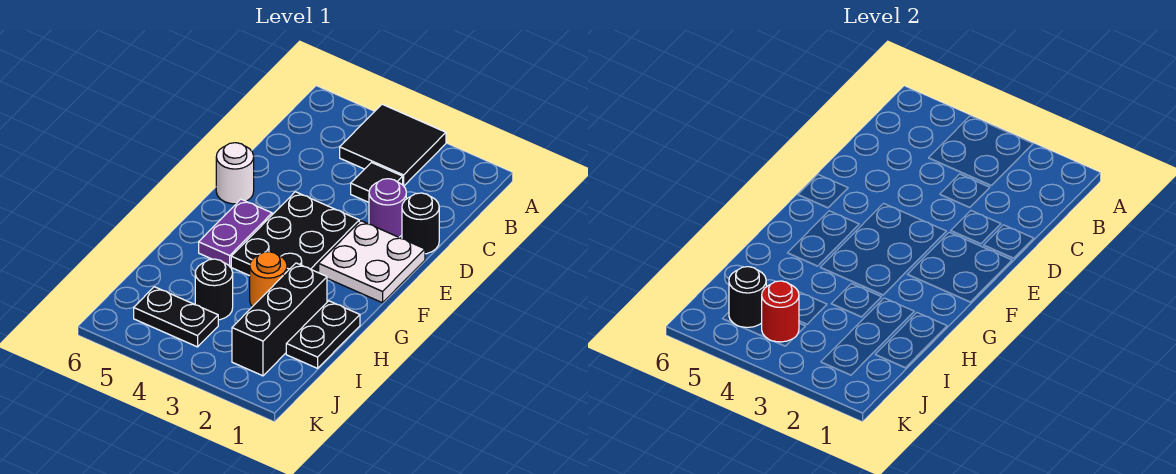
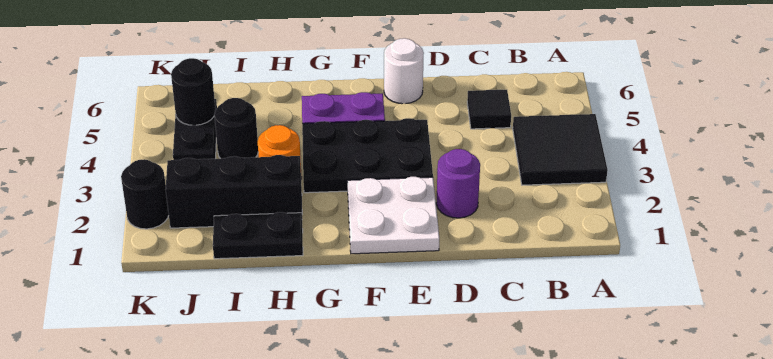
black 1x1 tile [351,163,403,202] -> black 1x1 tile moved to [467,90,511,129]
black 1x1 round brick [402,193,439,254] -> black 1x1 round brick moved to [121,159,169,229]
red 1x1 round brick [762,281,799,342] -> none

